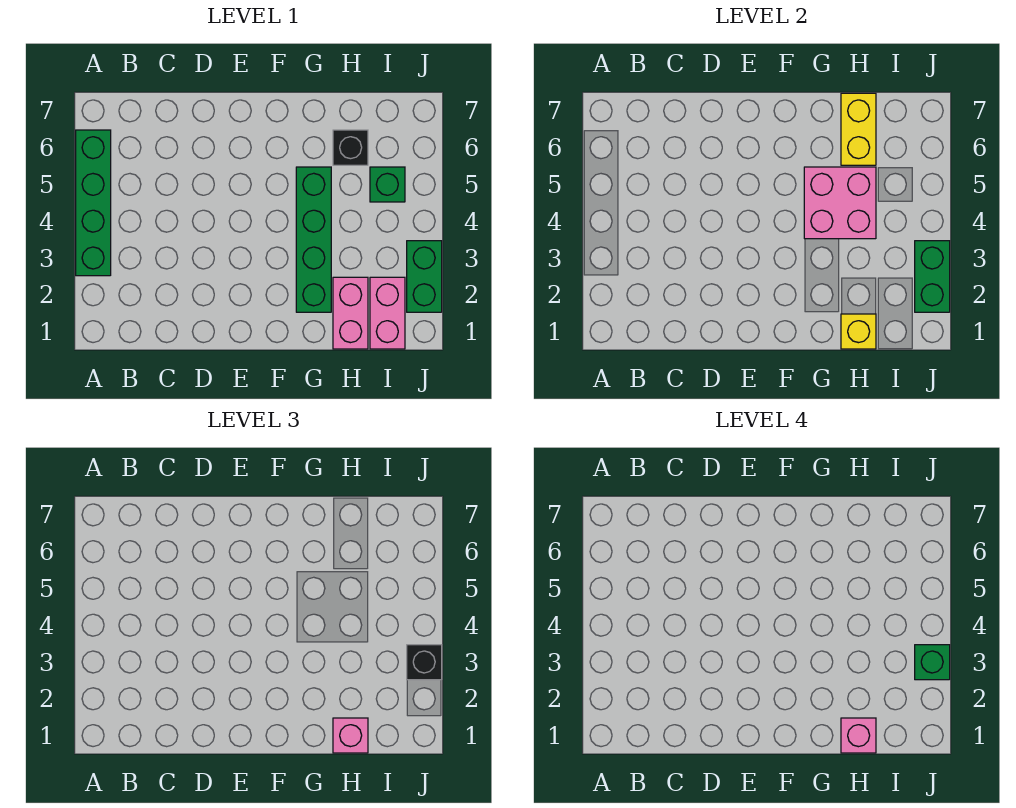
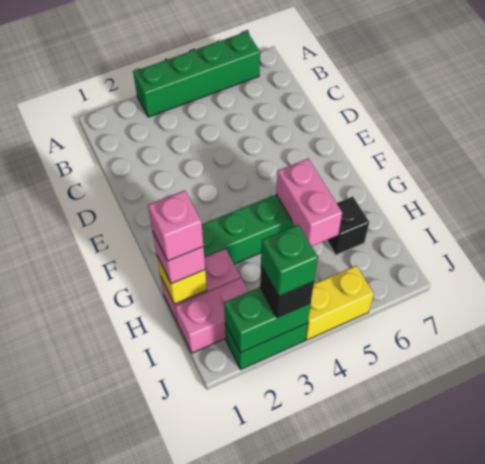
pink 2x2 brick [804,167,876,239] -> pink 1x2 brick [276,159,342,246]
yellow 1x2 brick [841,93,876,165] -> yellow 1x2 brick moved to [305,266,374,340]
green 1x1 brick [370,167,405,202] -> none

